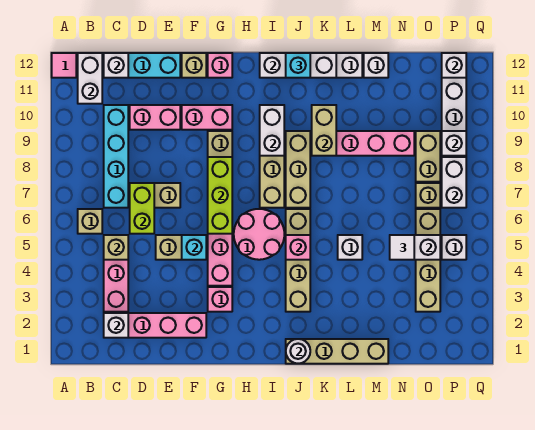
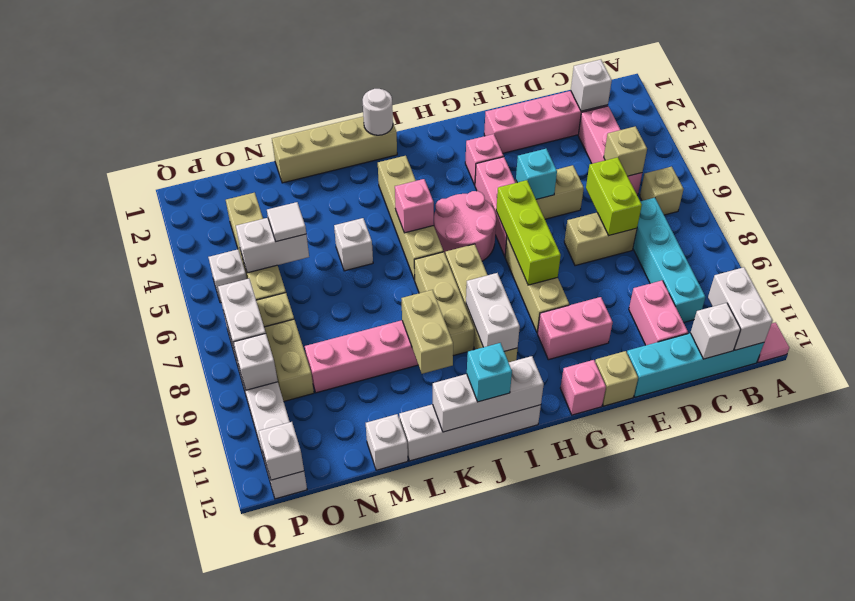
pink 1x2 brick [130,105,180,130] -> pink 1x2 brick turned to [629,280,688,345]

